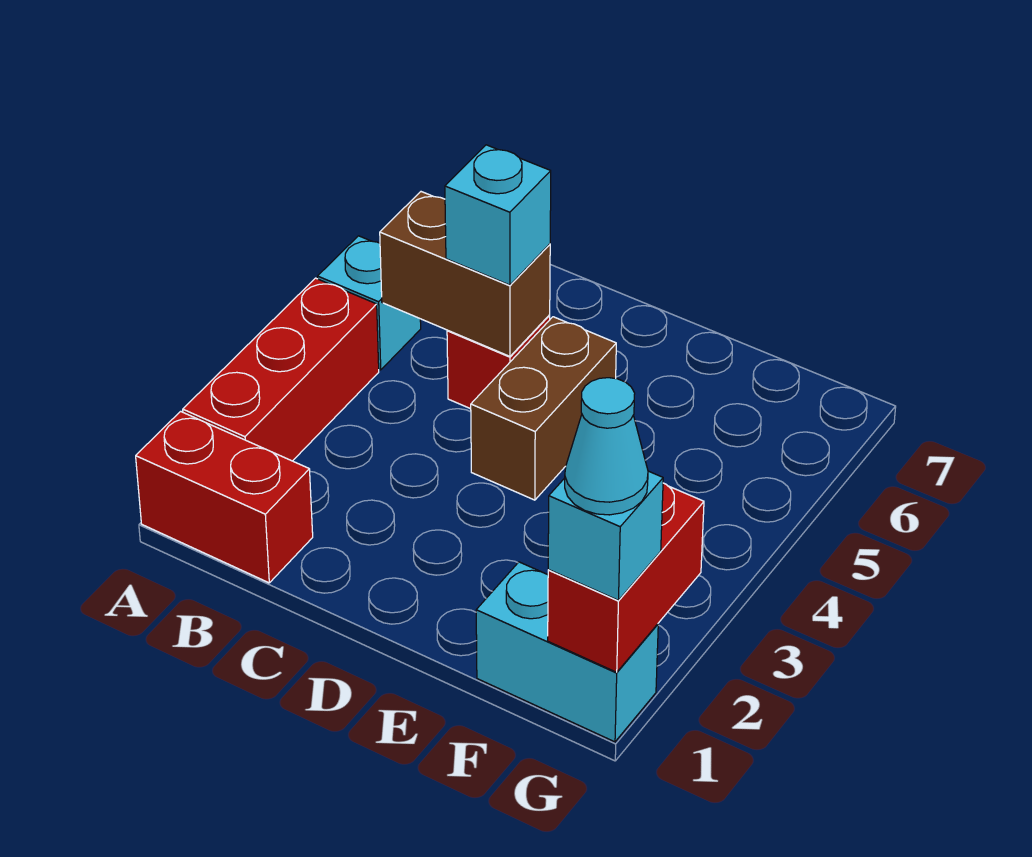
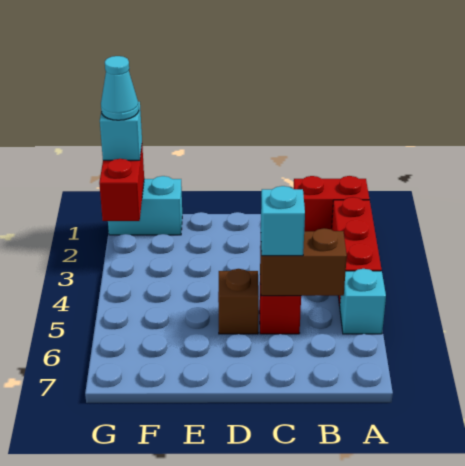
brown 1x2 brick [471,317,616,500] -> brown 1x1 brick [218,269,259,334]

